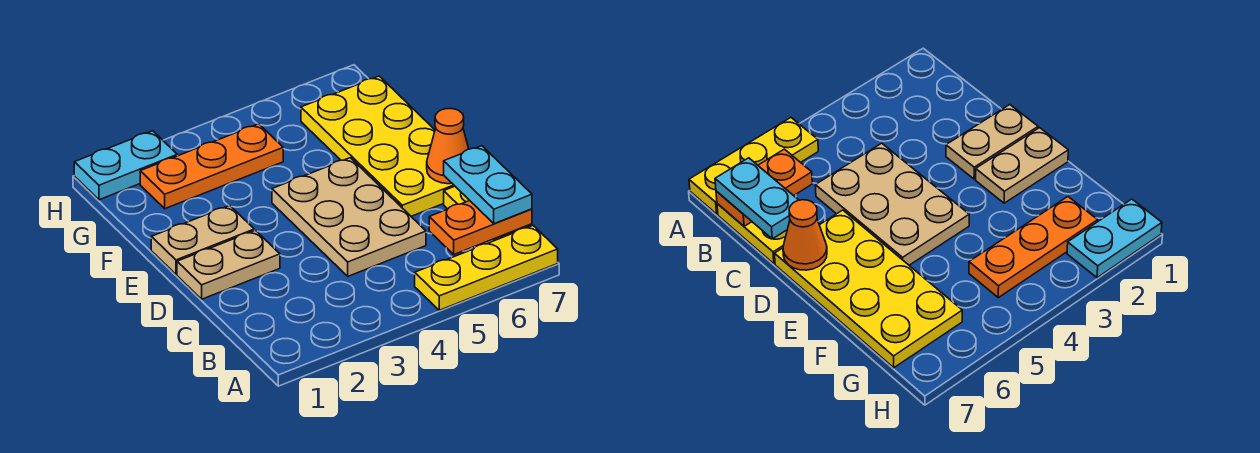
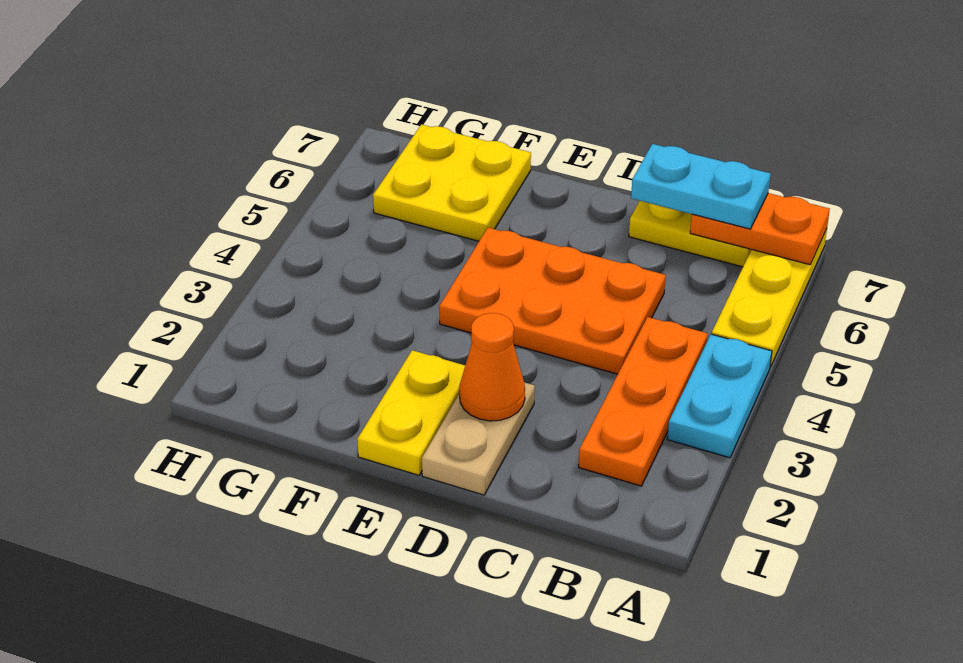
orange 1x2 plate [429,201,532,254] -> orange 1x2 plate turned to [690,193,830,265]
tan 2x3 plate [272,158,426,276] -> orange 2x3 plate [439,228,666,374]
yellow 2x4 plate [301,76,454,216] -> yellow 2x2 plate [373,124,531,241]
orange 1x1 cone [427,109,469,184] -> orange 1x1 cone moved to [459,313,525,421]
tan 1x2 plate [151,205,254,274] -> yellow 1x2 plate [357,350,465,475]
orange 1x3 plate [140,124,283,209] -> orange 1x3 plate moved to [579,317,708,486]
cyan 1x2 plate [74,131,177,200] -> cyan 1x2 plate moved to [667,334,772,458]

